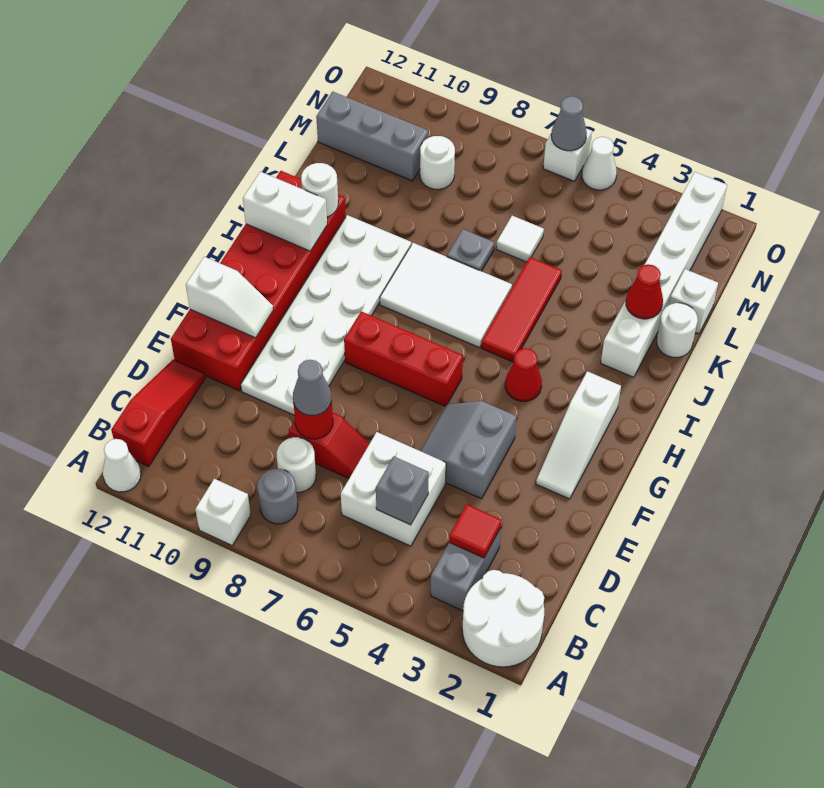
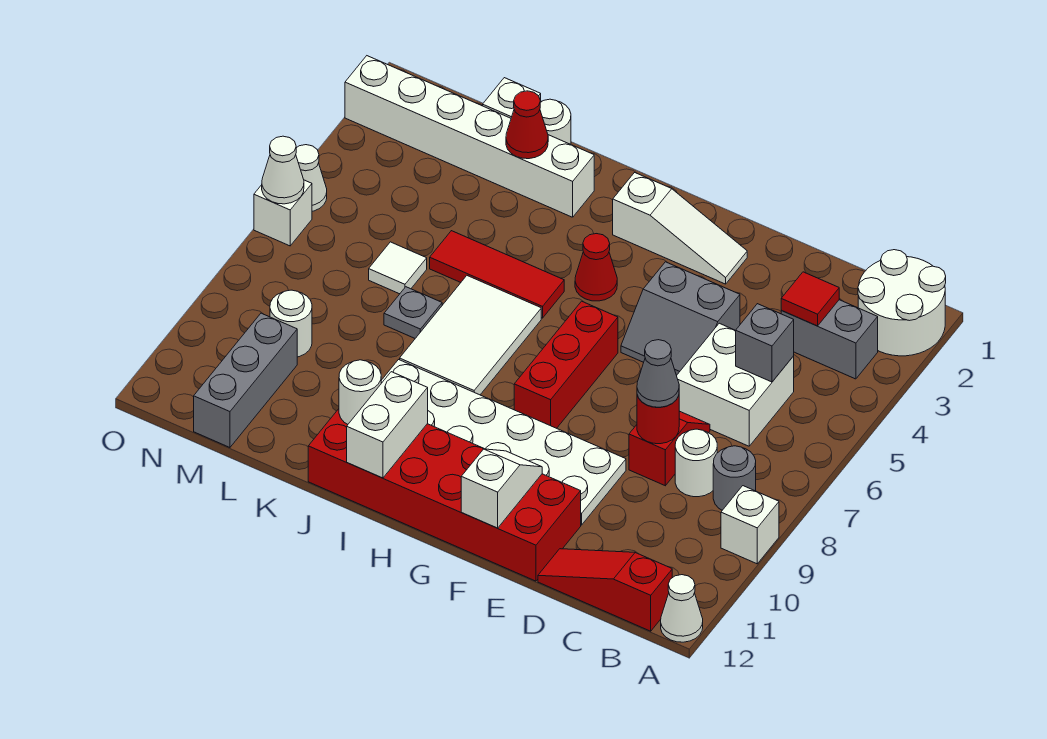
grey 1x1 cone [551,96,587,151] -> white 1x1 cone [262,136,304,204]

